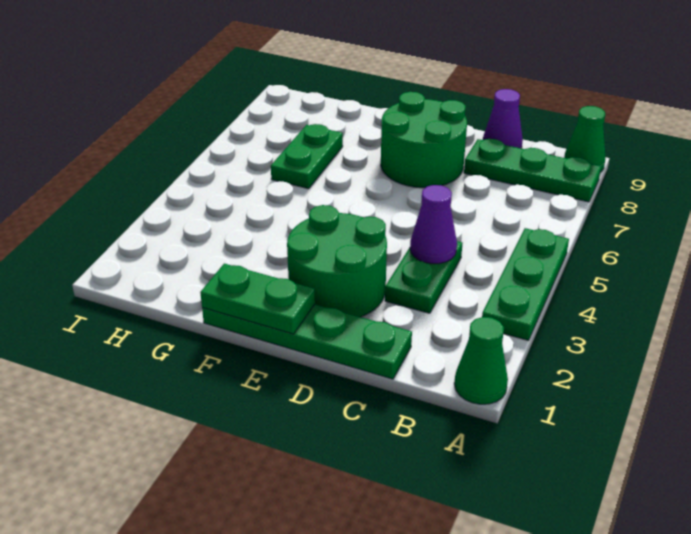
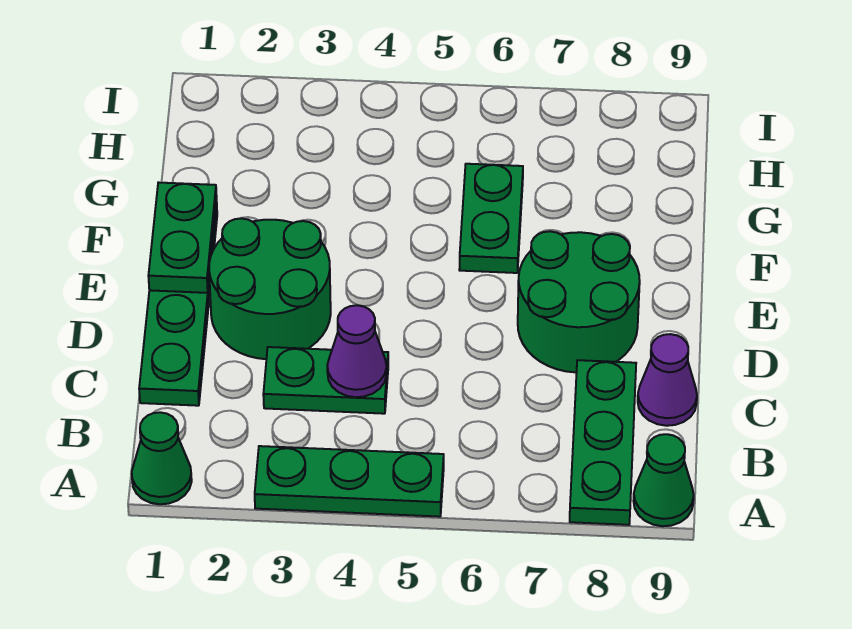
green 1x2 plate [271,124,343,189] -> green 1x2 plate turned to [459,164,523,273]

